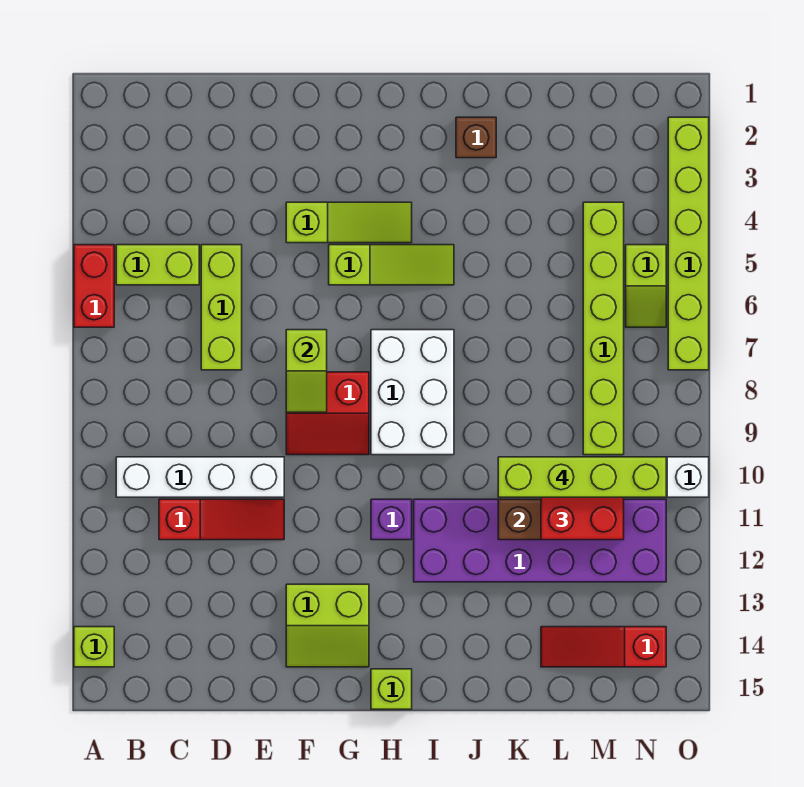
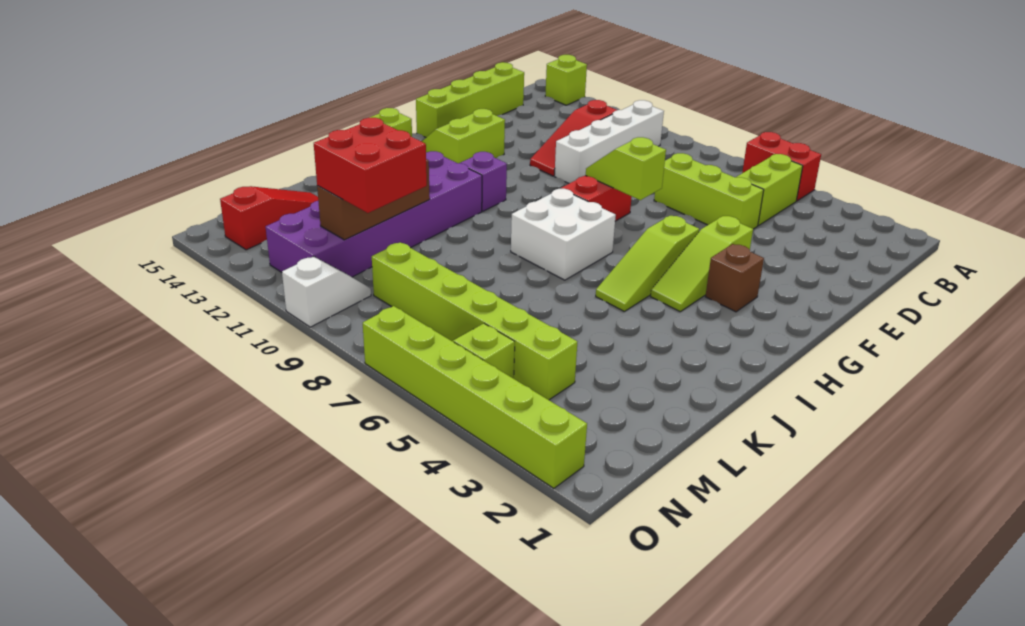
white 2x3 brick [371,330,454,455] -> white 2x2 brick [511,189,616,280]
brown 1x1 brick [456,117,496,158] -> brown 1x1 brick moved to [705,244,764,312]
lime 1x4 brick [498,457,666,497] -> lime 1x4 brick moved to [416,62,524,137]

